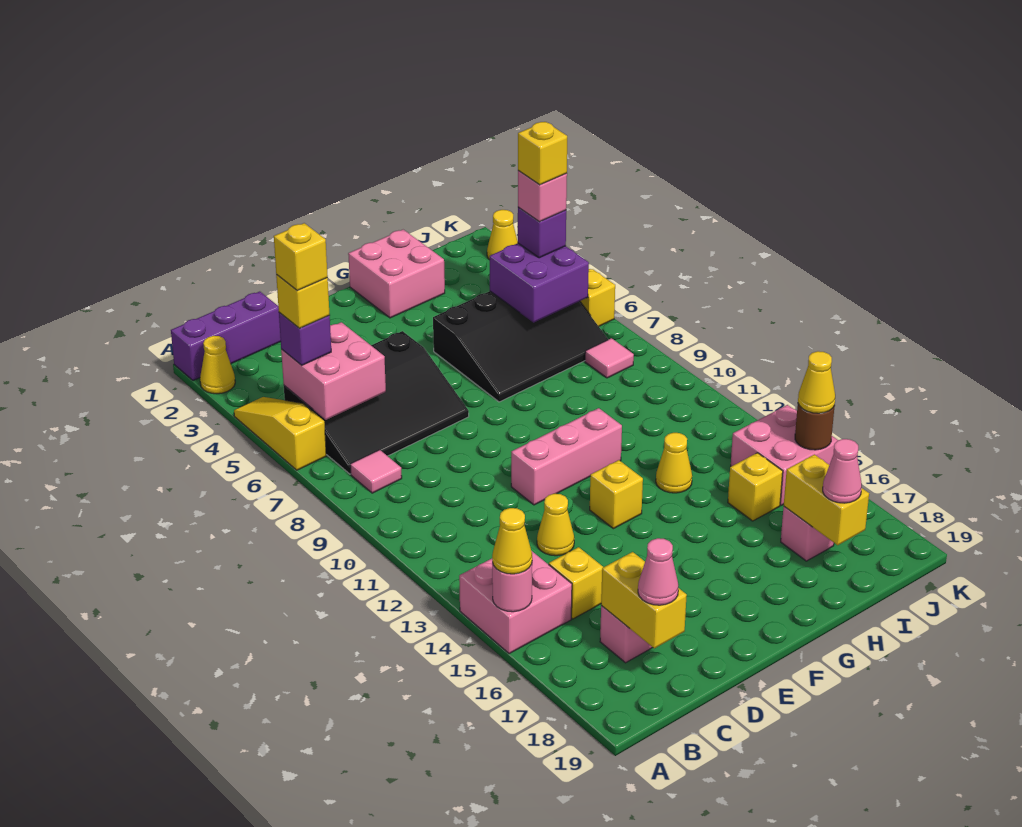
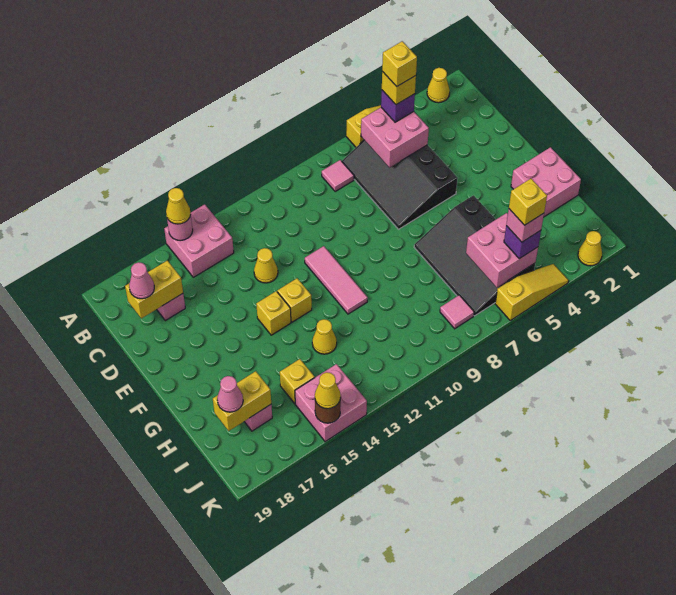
purple 1x3 brick [171,292,281,381] -> none
yellow 1x1 brick [549,547,603,619] -> yellow 1x1 brick moved to [256,291,291,335]
pink 1x3 brick [511,408,622,505] -> pink 1x3 tile [305,246,368,314]
purple 2x2 brick [490,243,589,323] -> pink 2x2 brick [466,213,538,287]

